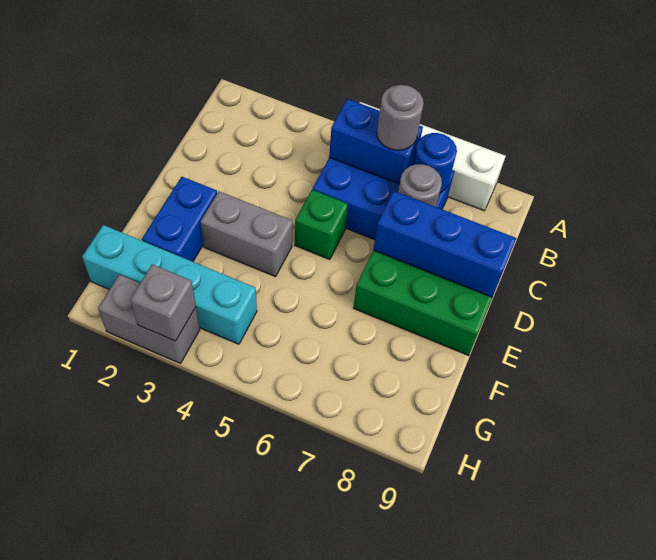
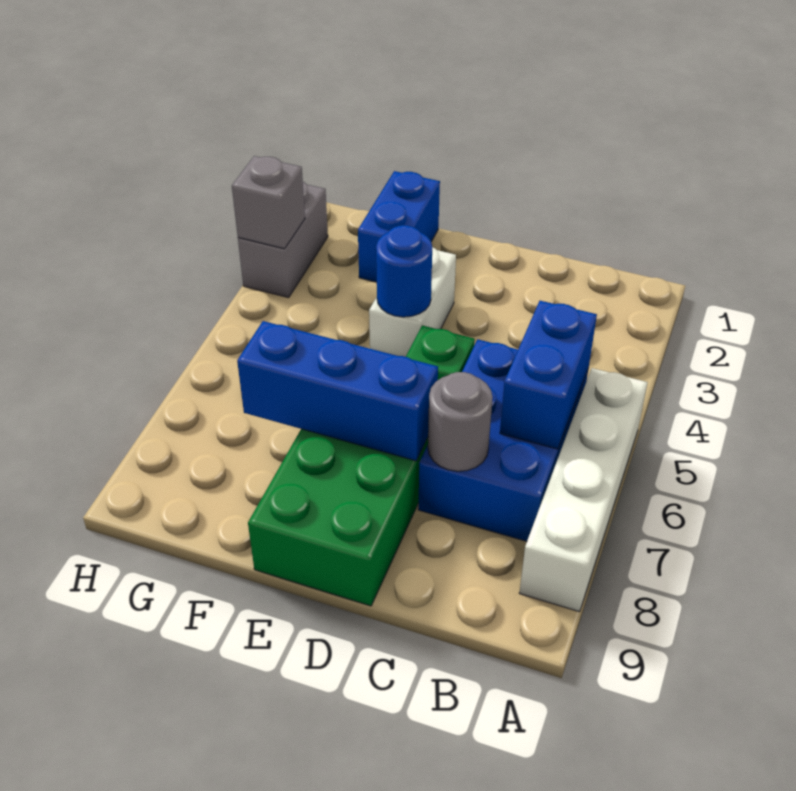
grey 1x1 round brick [377,85,424,150] -> none
blue 1x1 round brick [413,133,457,193] -> blue 1x1 round brick moved to [376,225,432,317]
blue 1x3 brick [373,191,516,297] -> blue 1x3 brick turned to [237,321,438,461]
blue 1x2 brick [142,177,217,262] -> blue 1x2 brick turned to [358,171,440,282]
grey 1x2 brick [200,191,293,277] -> white 1x2 brick [369,247,456,357]
cyan 1x4 brick [82,225,257,344] -> none

